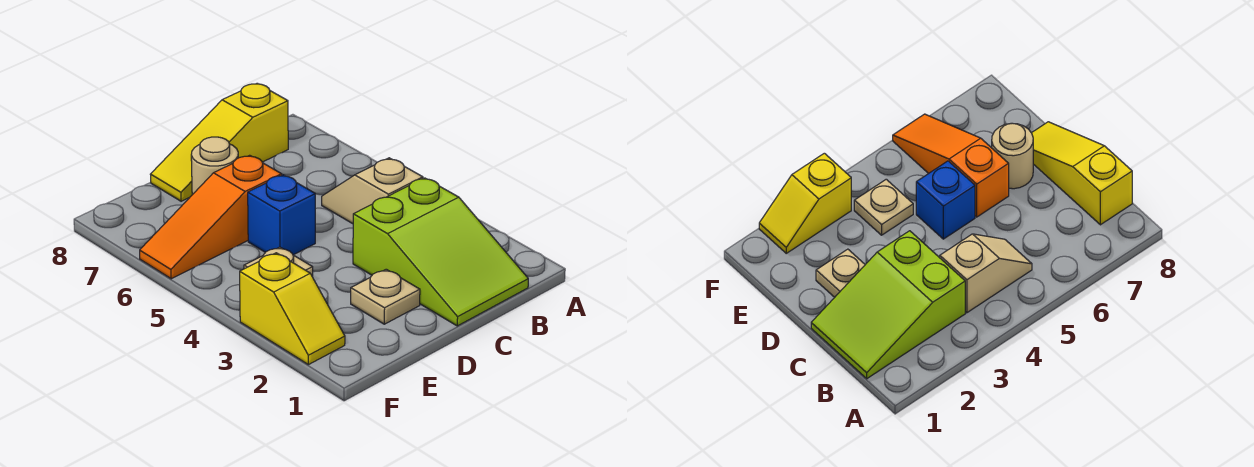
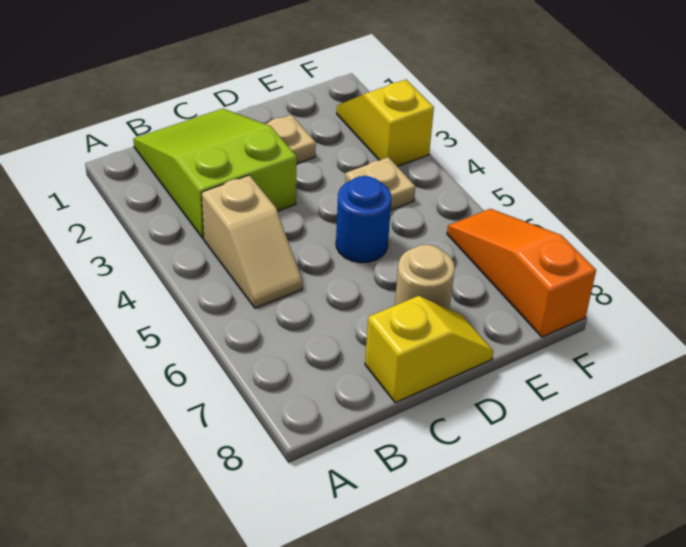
yellow 1x3 slope [150,83,288,201] -> yellow 1x2 slope [365,296,493,403]
blue 1x1 brick [248,175,315,255] -> blue 1x1 round brick [336,176,392,263]
orange 1x3 slope [140,155,282,279] -> orange 1x3 slope turned to [447,209,596,337]

